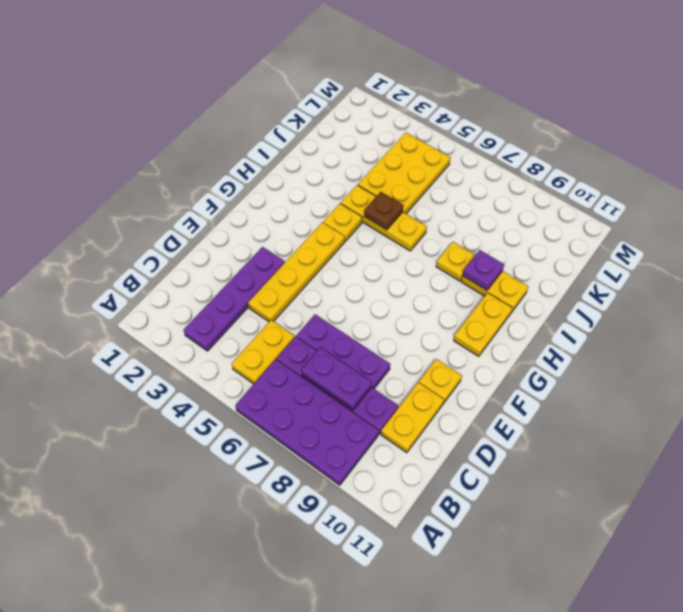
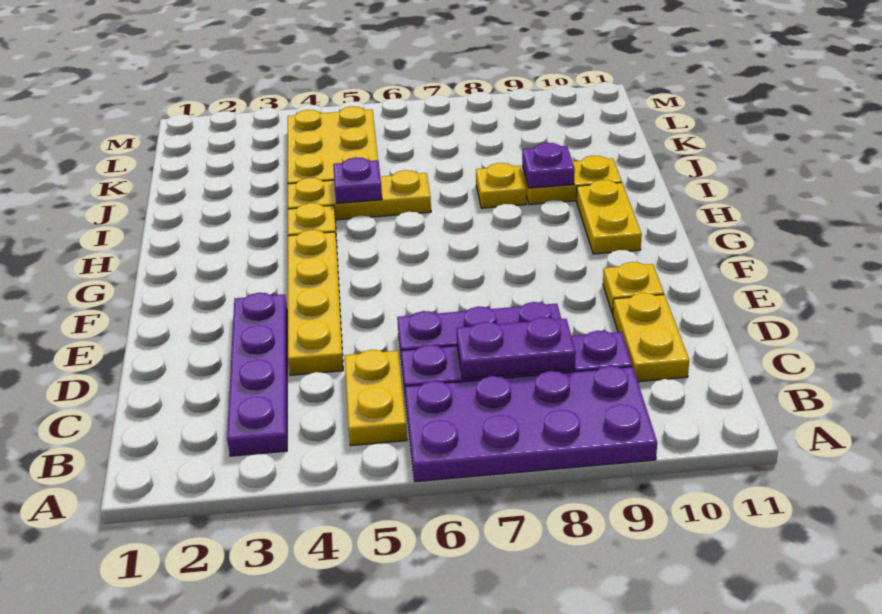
brown 1x1 plate [364,192,404,230] -> purple 1x1 plate [333,157,382,203]

